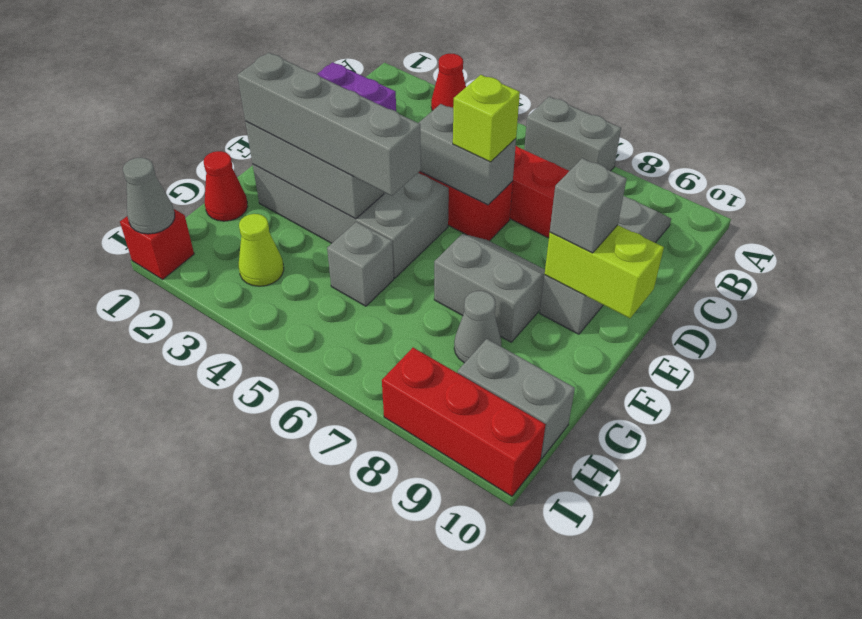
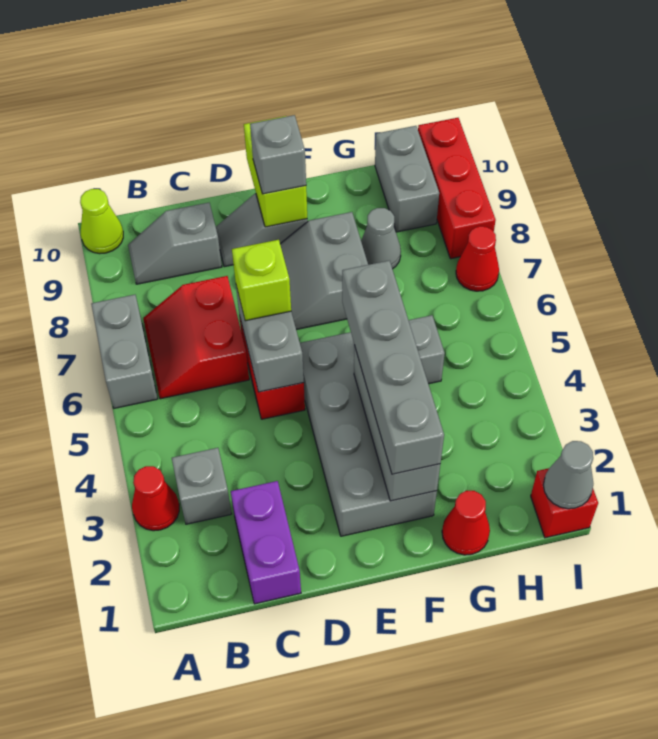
none -> grey 1x1 brick [172,448,231,524]
lime 1x1 cone [239,214,284,286] -> lime 1x1 cone moved to [80,189,123,254]
none -> red 1x1 cone [456,226,499,291]

